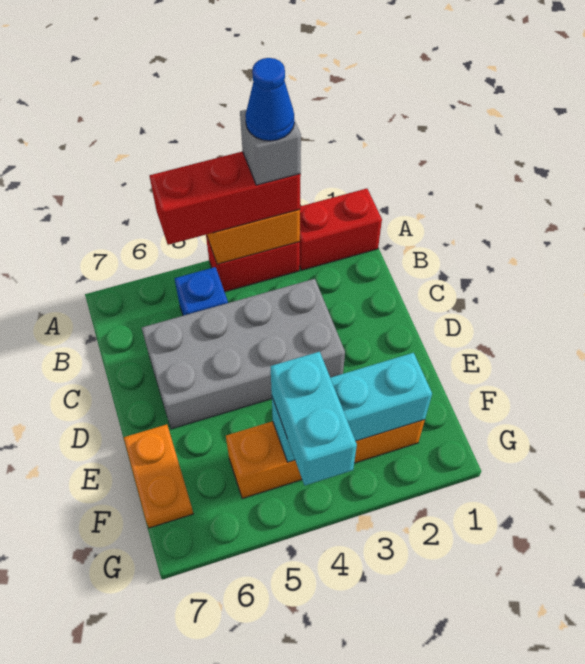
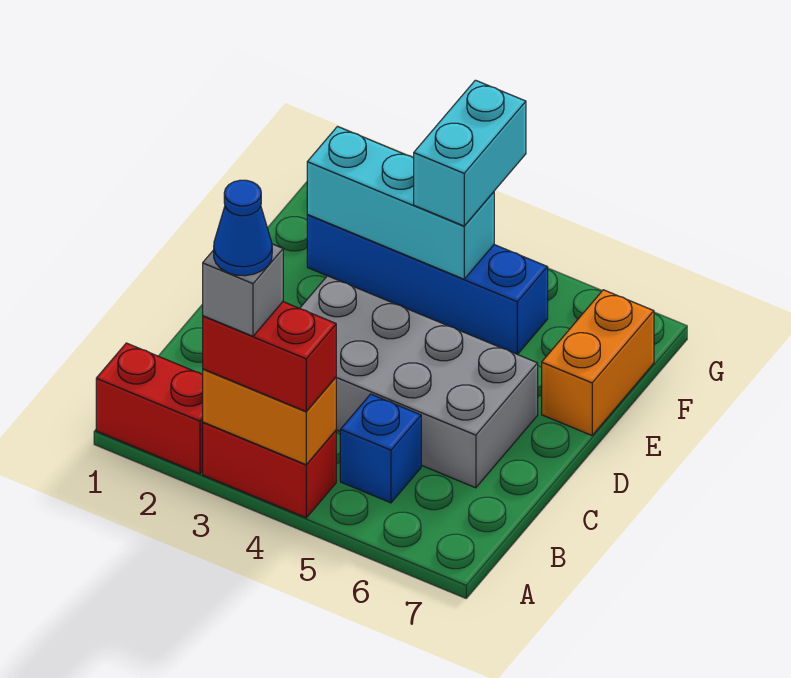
red 1x3 brick [150,151,301,245] -> red 1x2 brick [203,302,336,411]
orange 1x2 plate [124,424,193,528] -> orange 1x2 brick [542,290,654,435]
orange 1x4 brick [226,420,425,499] -> blue 1x4 brick [307,215,548,354]

